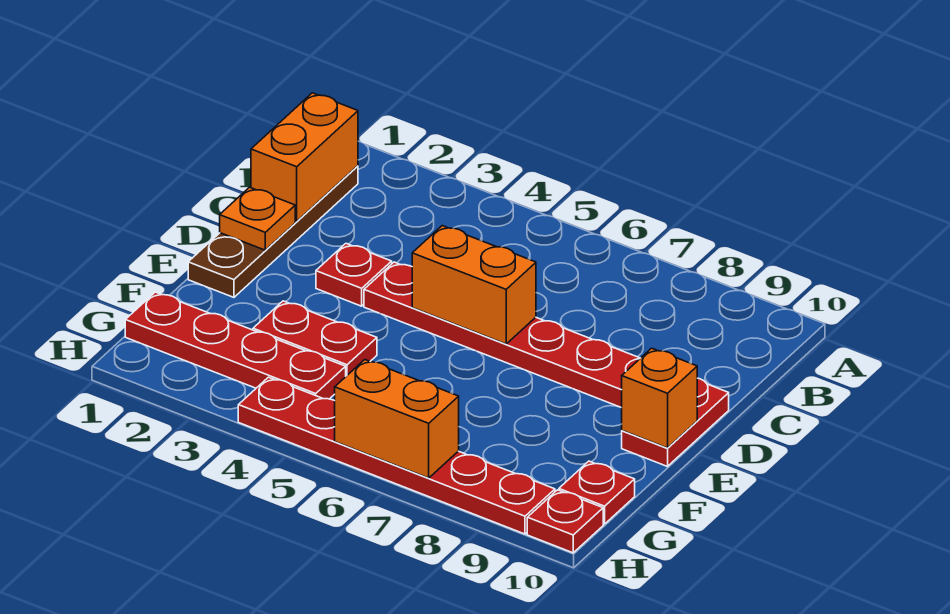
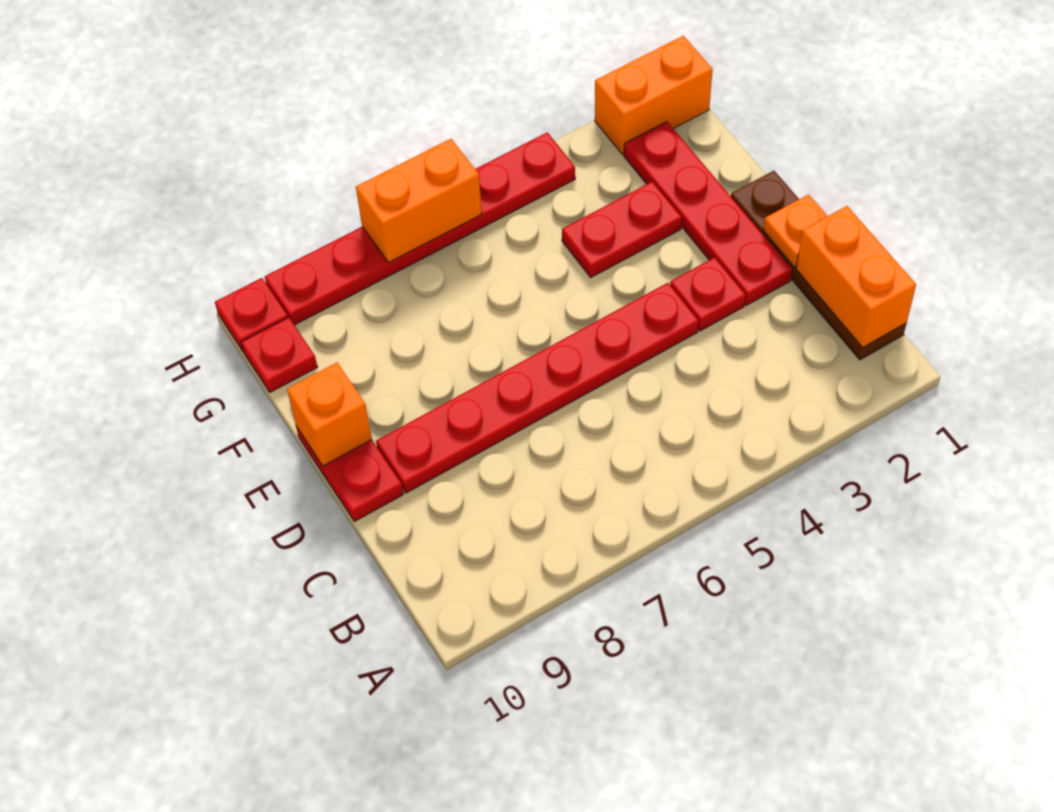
orange 1x2 brick [412,226,536,344] -> orange 1x2 brick moved to [595,36,713,154]
red 1x4 plate [125,292,346,399] -> red 1x4 plate turned to [624,122,792,305]

